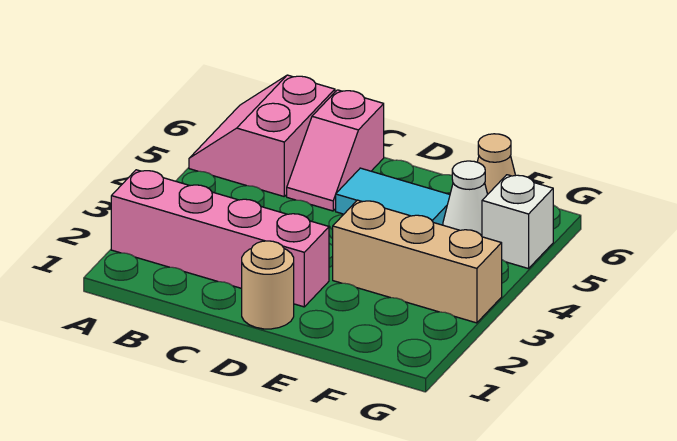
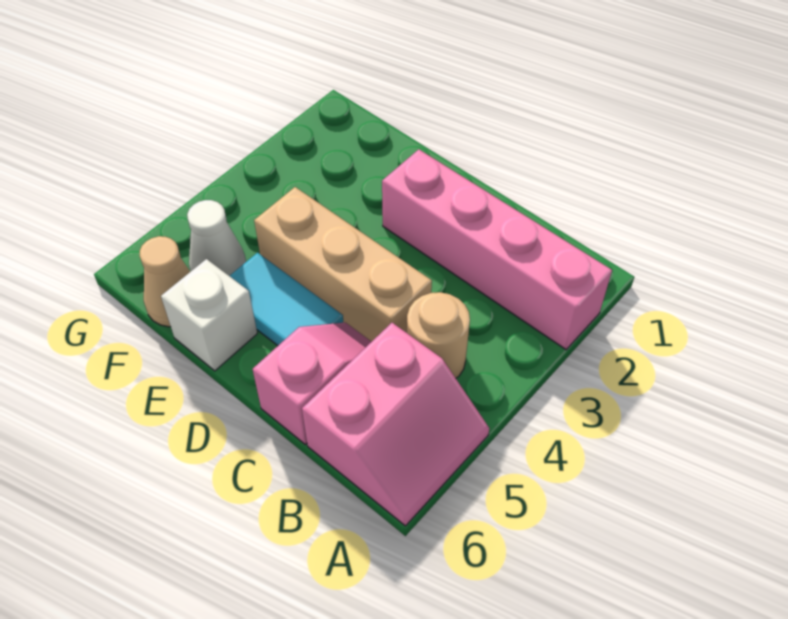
tan 1x1 round brick [242,241,294,329] -> tan 1x1 round brick moved to [407,292,470,378]
tan 1x3 brick [333,200,502,323] -> tan 1x3 brick moved to [254,187,432,342]
white 1x1 brick [482,175,553,269] -> white 1x1 brick moved to [161,259,257,371]

